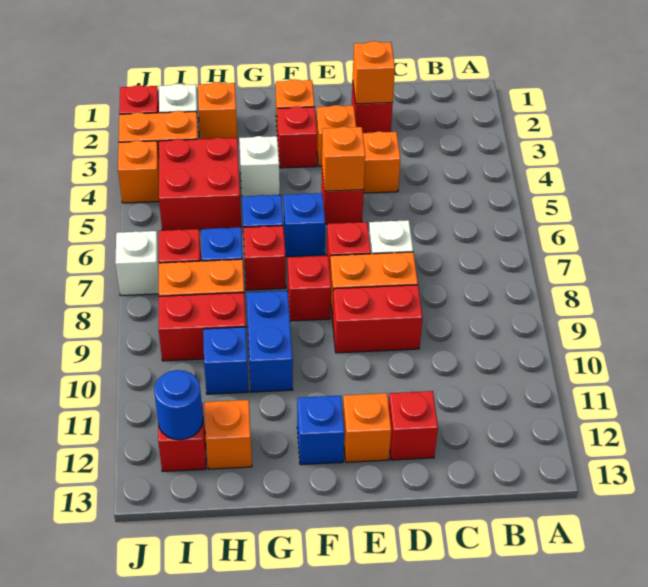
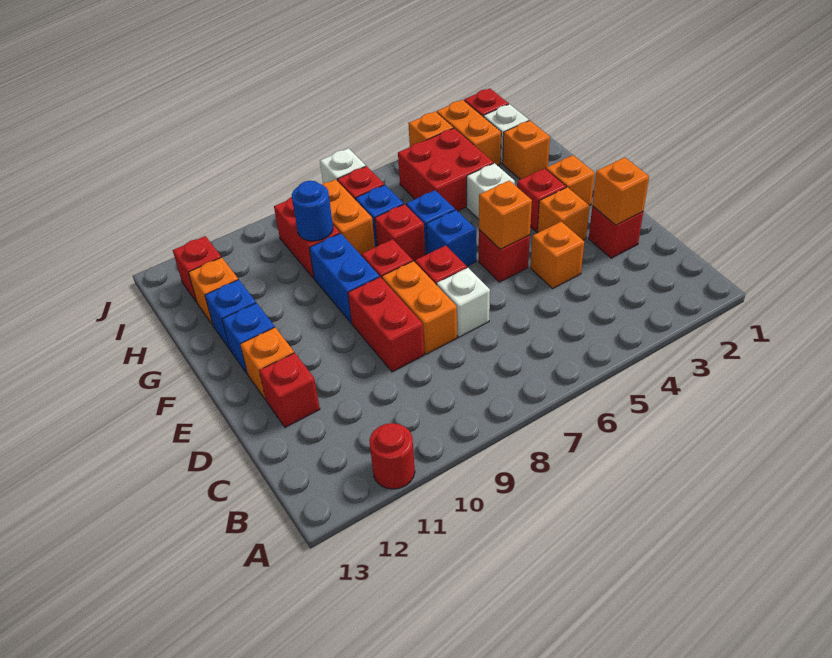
none -> red 1x1 round brick [369,423,415,489]
blue 1x2 brick [246,291,293,392] -> blue 1x2 brick turned to [309,233,379,323]
blue 1x1 brick [203,327,249,394] -> blue 1x1 brick moved to [205,279,256,349]
blue 1x1 round brick [154,370,203,440] -> blue 1x1 round brick moved to [292,181,333,241]

